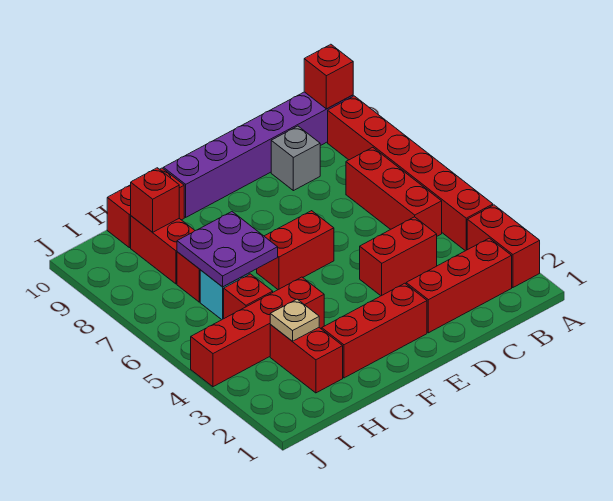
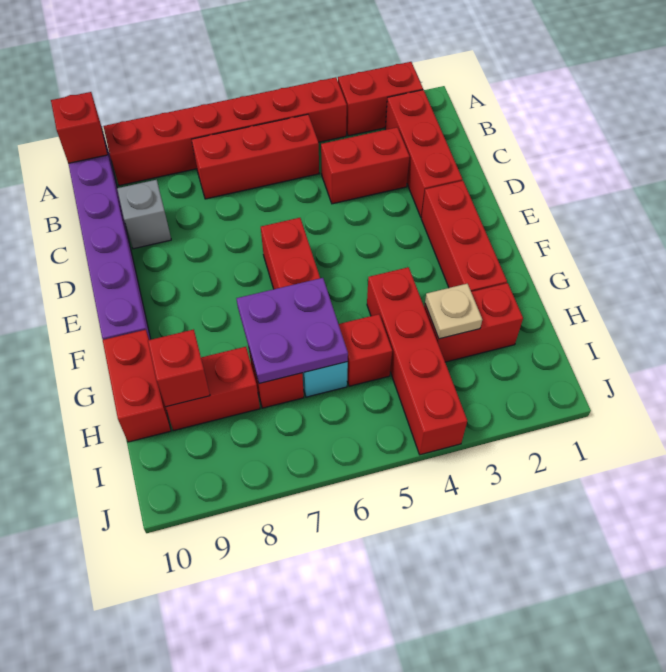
red 1x2 brick [360,217,437,296] -> red 1x2 brick turned to [321,127,410,204]

